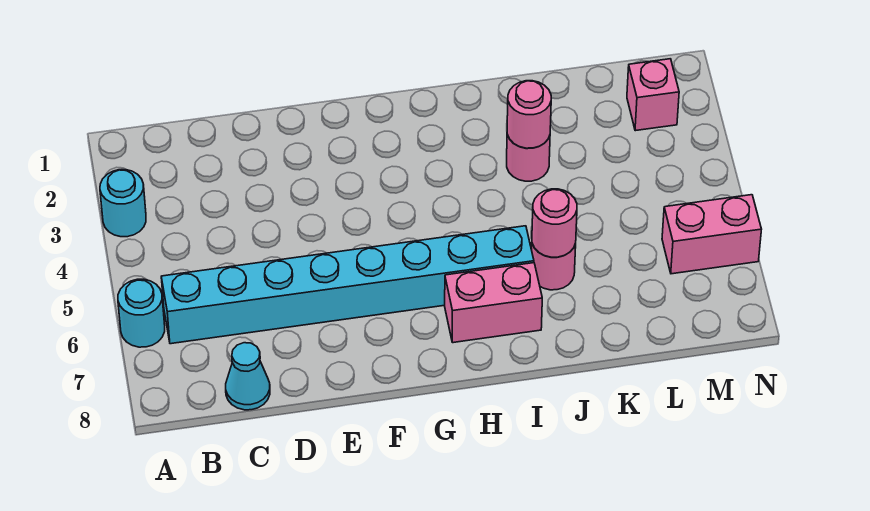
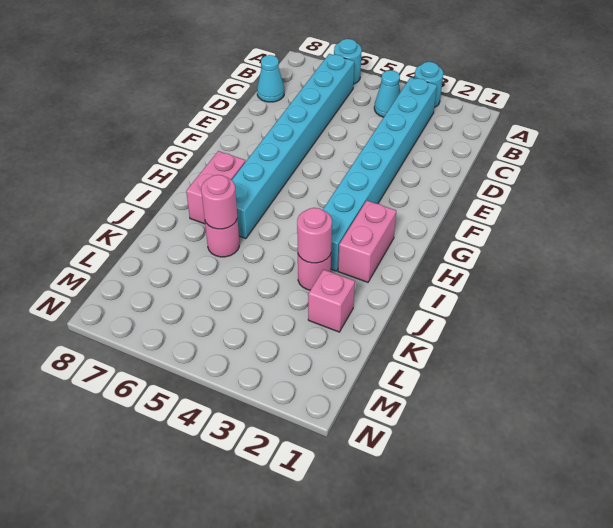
none -> cyan 1x8 brick [323,77,437,271]
none -> cyan 1x1 cone [374,70,400,117]
pink 1x1 brick [627,59,679,131] -> pink 1x1 brick moved to [308,270,355,332]
pink 1x2 brick [662,195,761,274] -> pink 1x2 brick moved to [338,201,396,282]

